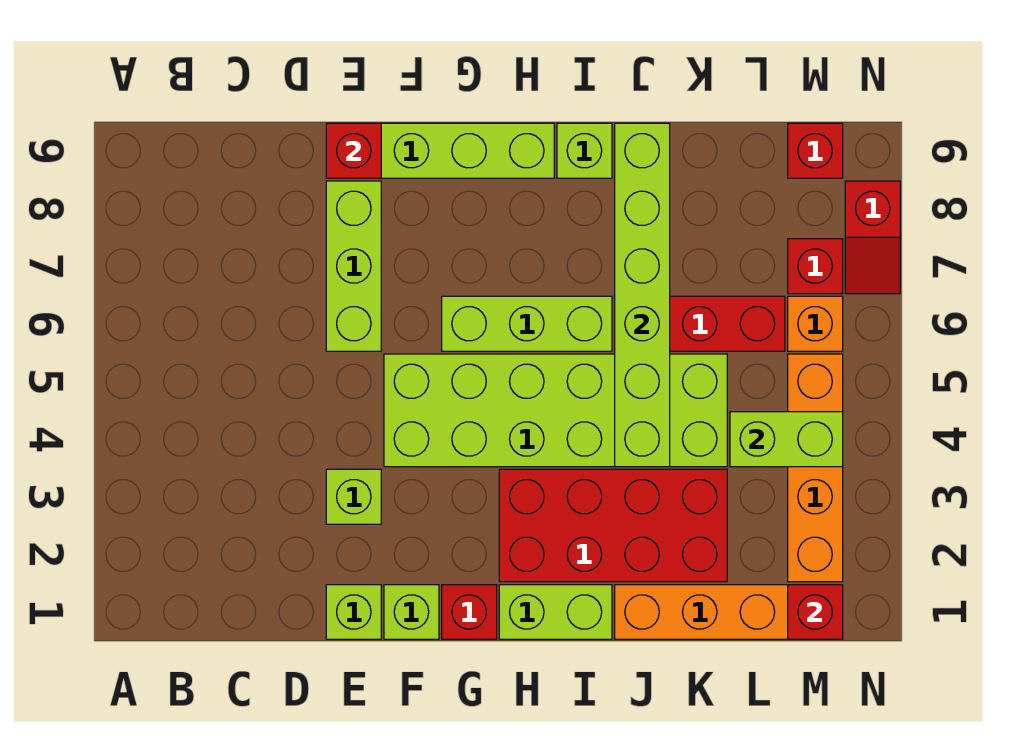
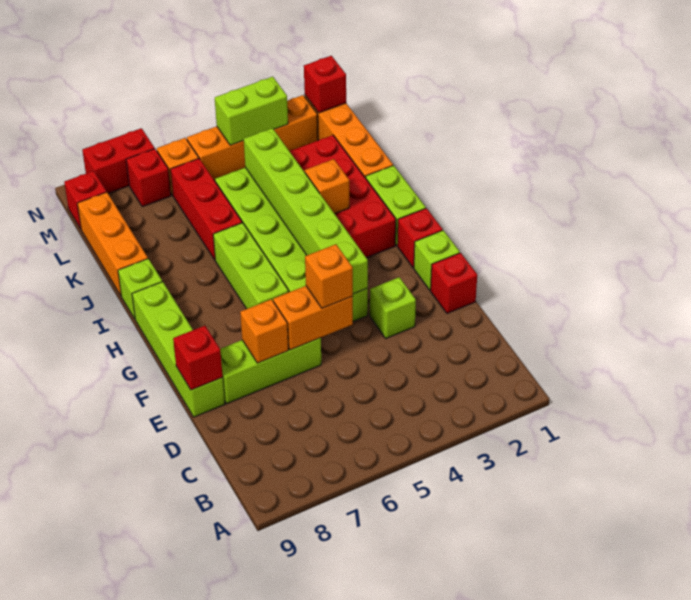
lime 1x1 brick [326,585,381,639] -> red 1x1 brick [431,253,477,313]
none -> orange 1x2 brick [273,286,353,350]
none -> orange 1x1 brick [305,244,353,308]
none -> orange 1x1 brick [240,299,288,363]
none -> orange 1x1 brick [305,159,349,214]
lime 1x6 brick [615,123,670,467] -> lime 1x6 brick turned to [244,128,368,294]
none -> orange 1x3 brick [77,192,148,296]
lime 1x2 brick [730,412,843,467] -> lime 1x2 brick turned to [215,77,288,145]
red 1x2 slope [845,181,900,294] -> red 1x2 brick [82,128,155,193]

